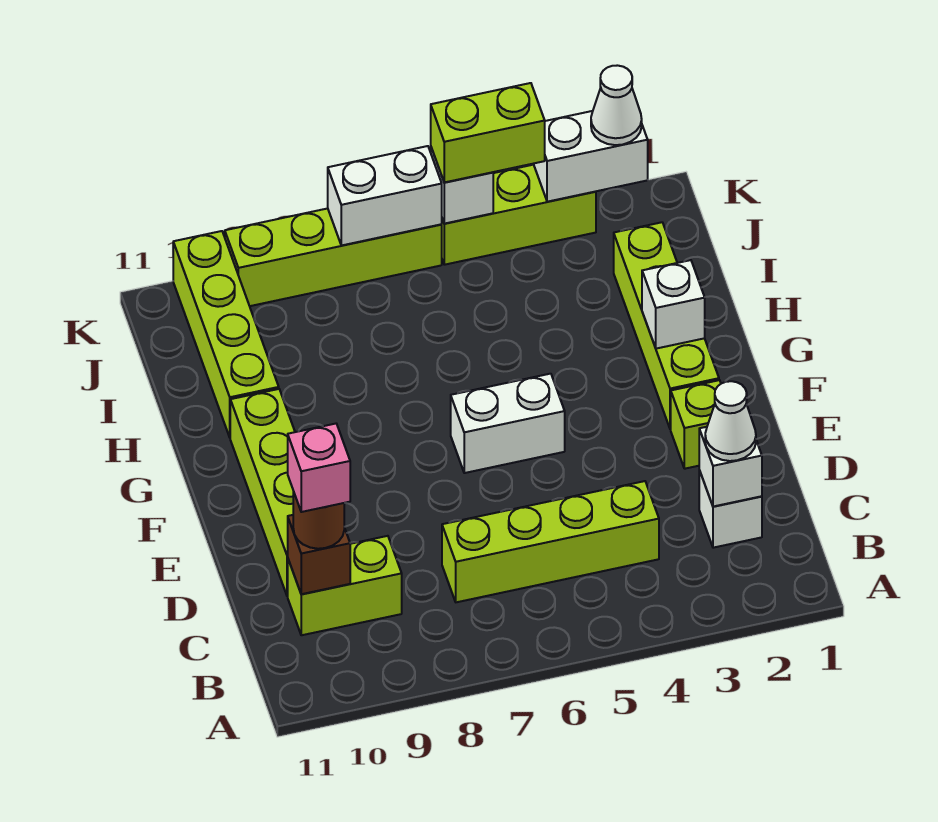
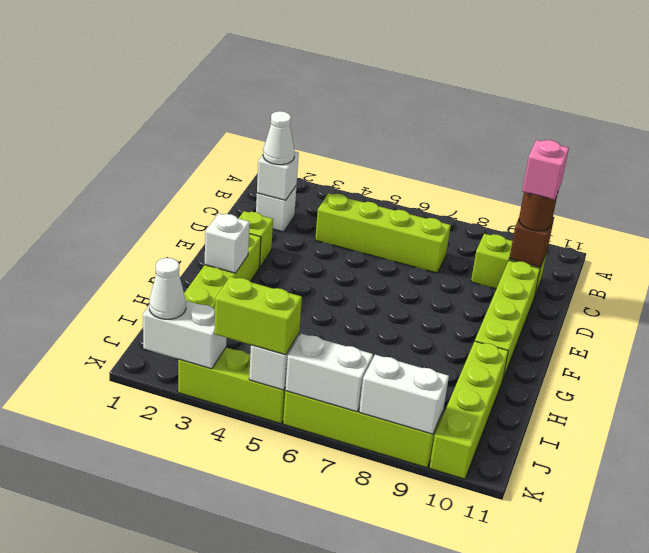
white 1x2 brick [451,374,565,473] -> white 1x2 brick moved to [359,355,449,434]

